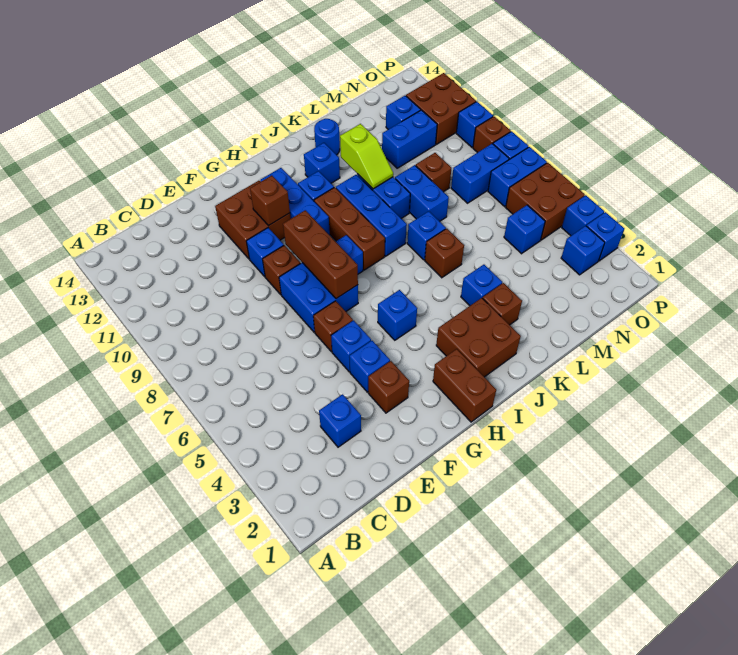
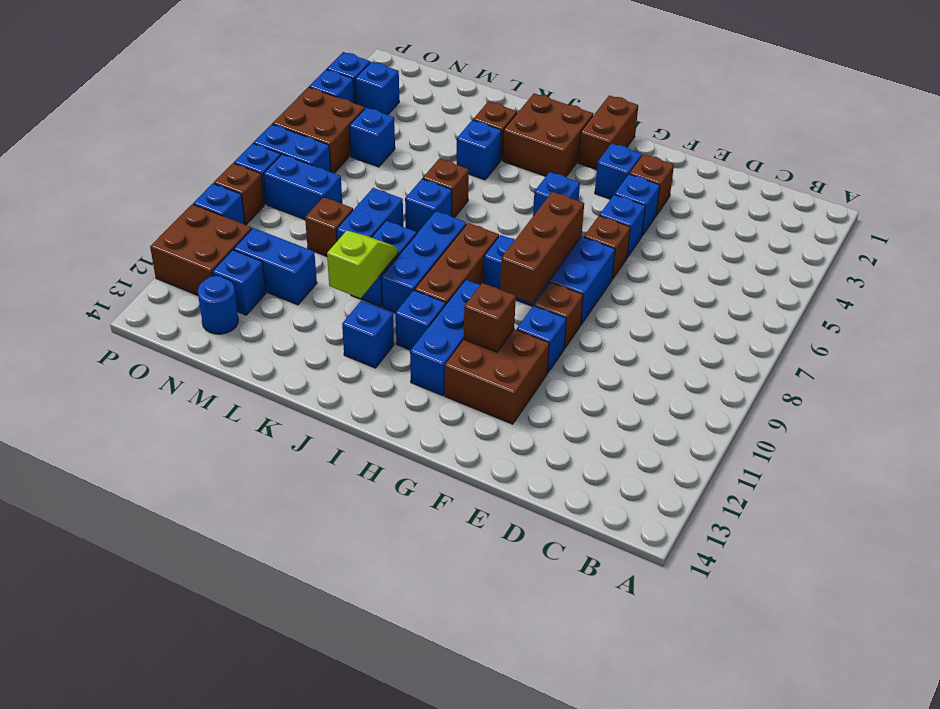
blue 1x1 brick [319,394,361,447] -> blue 1x1 brick moved to [595,143,642,199]
blue 1x1 round brick [314,119,340,155] -> blue 1x1 round brick moved to [198,276,238,334]

